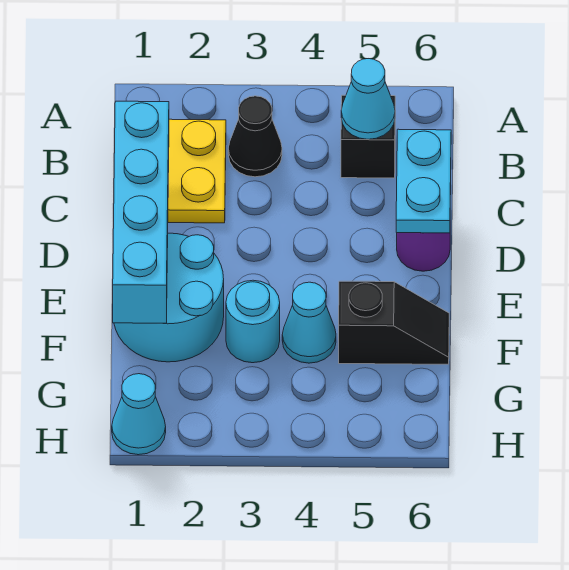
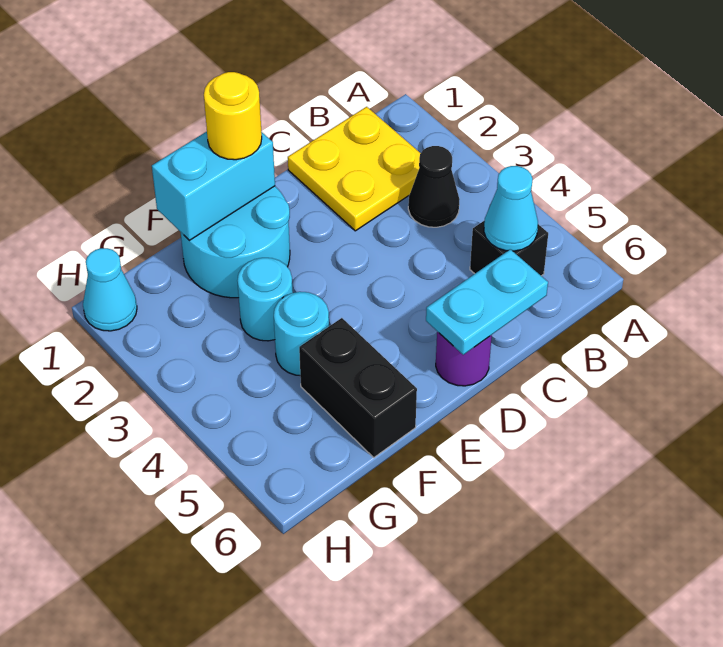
cyan 1x4 brick [113,101,169,323] -> cyan 1x2 brick [152,132,275,240]
none -> yellow 1x1 round brick [204,72,262,160]
cyan 1x1 cone [282,282,336,363] -> cyan 1x1 round brick [274,292,329,375]
black 1x2 slope [339,281,449,364] -> black 1x2 brick [299,318,417,457]

